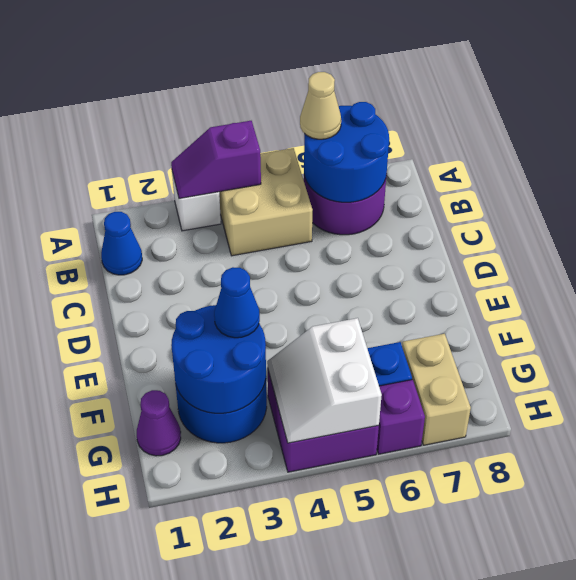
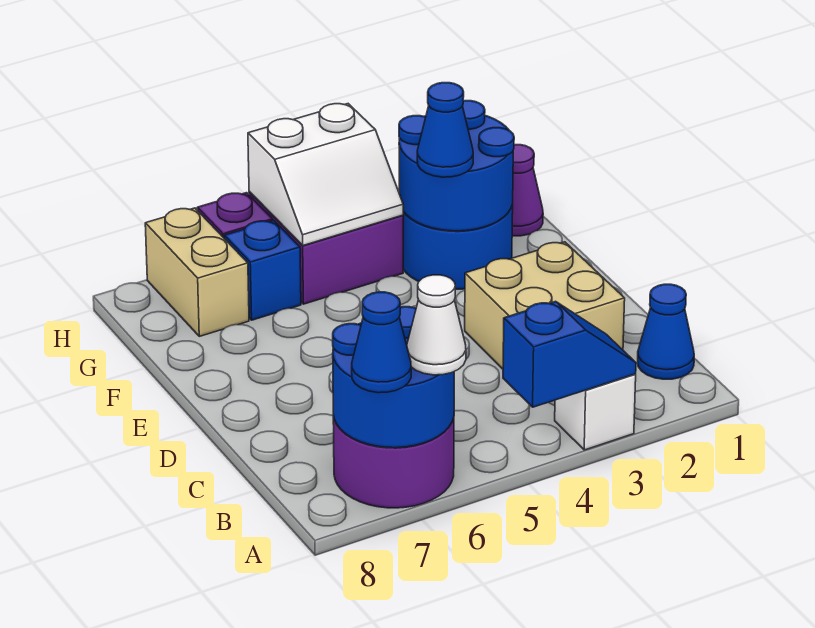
purple 1x2 slope [171,121,261,199] -> blue 1x2 slope [503,301,636,407]
tan 2x2 brick [219,148,312,256] -> tan 2x2 brick moved to [465,242,625,369]
tan 1x1 cone [300,72,341,139] -> white 1x1 cone [407,275,466,375]
none -> blue 1x1 cone [352,292,411,393]
white 2x2 slope [267,318,382,443] -> white 2x2 slope turned to [248,104,403,246]

